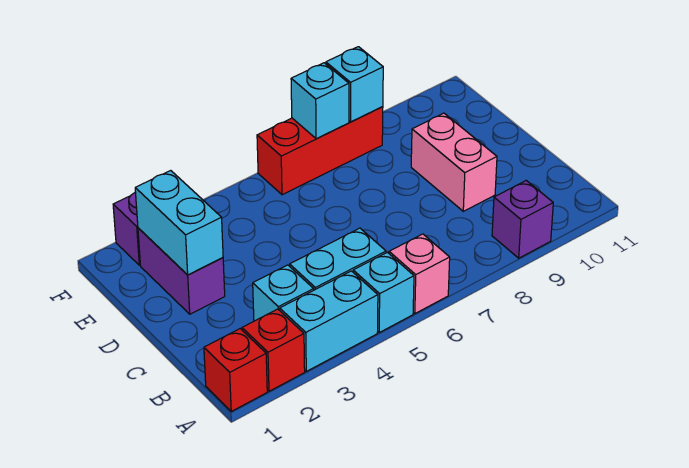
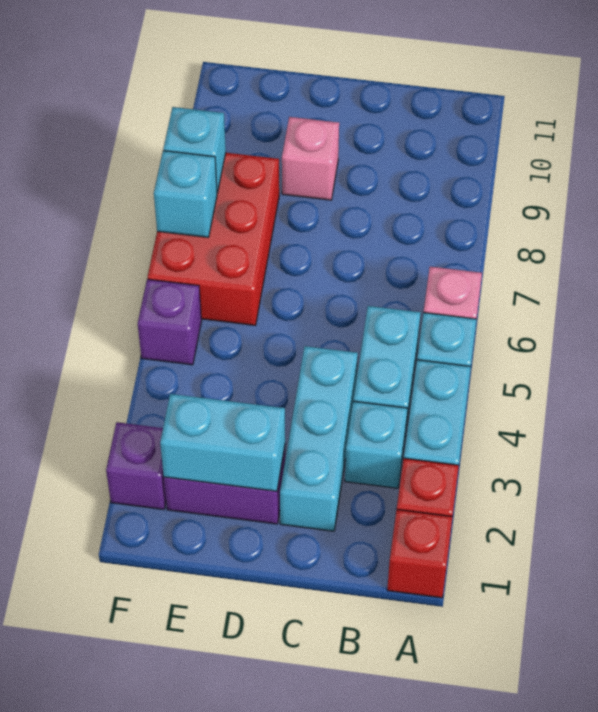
purple 1x1 brick [492,181,553,258] -> purple 1x1 brick moved to [138,279,202,365]
none -> cyan 1x3 brick [280,346,358,531]
pink 1x2 brick [411,113,497,211] -> pink 1x1 brick [282,117,339,200]
red 1x3 brick [257,107,383,195] -> red 2x3 brick [148,153,279,325]

